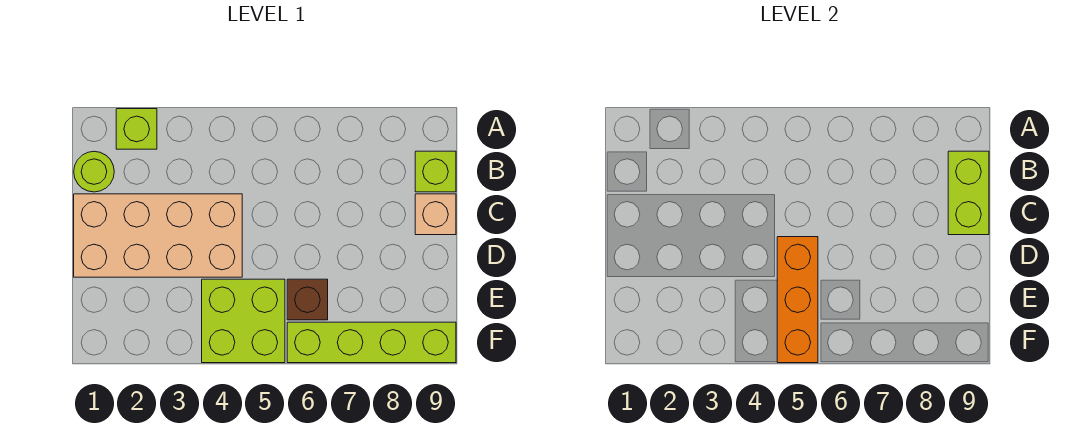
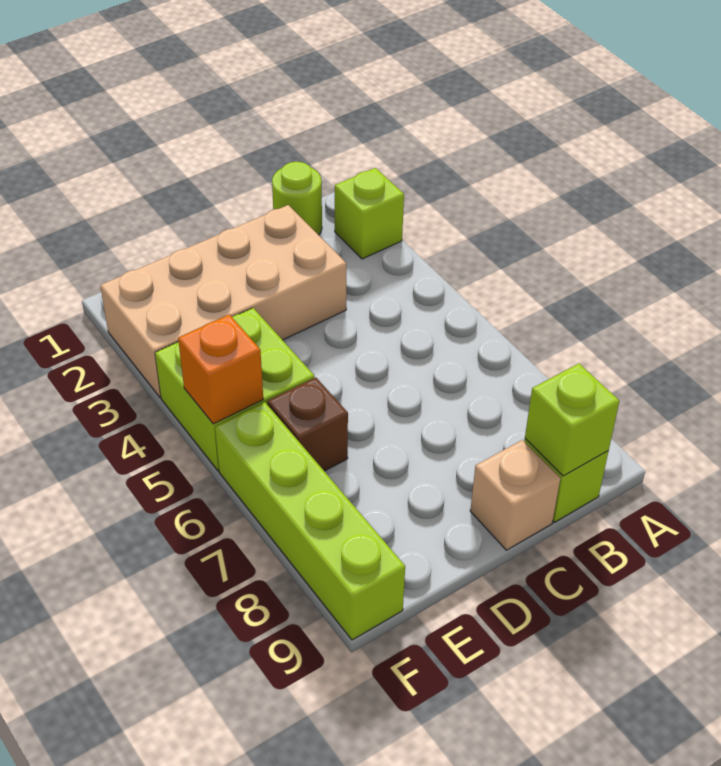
lime 1x2 brick [948,151,989,235] -> lime 1x1 brick [525,363,619,476]
tan 2x4 brick [74,194,242,277] -> tan 2x4 brick turned to [100,205,346,398]
orange 1x3 brick [777,237,818,363] -> orange 1x1 brick [178,314,263,424]

